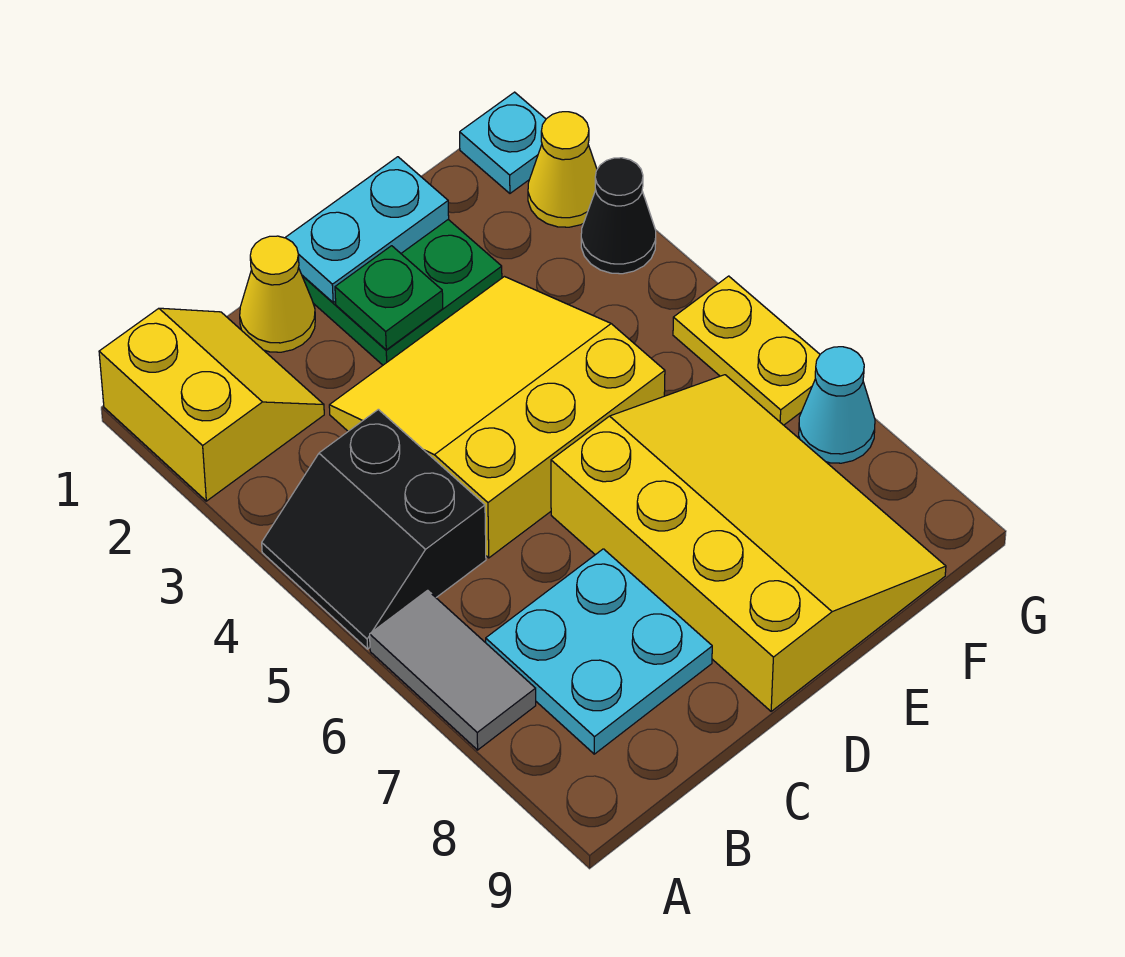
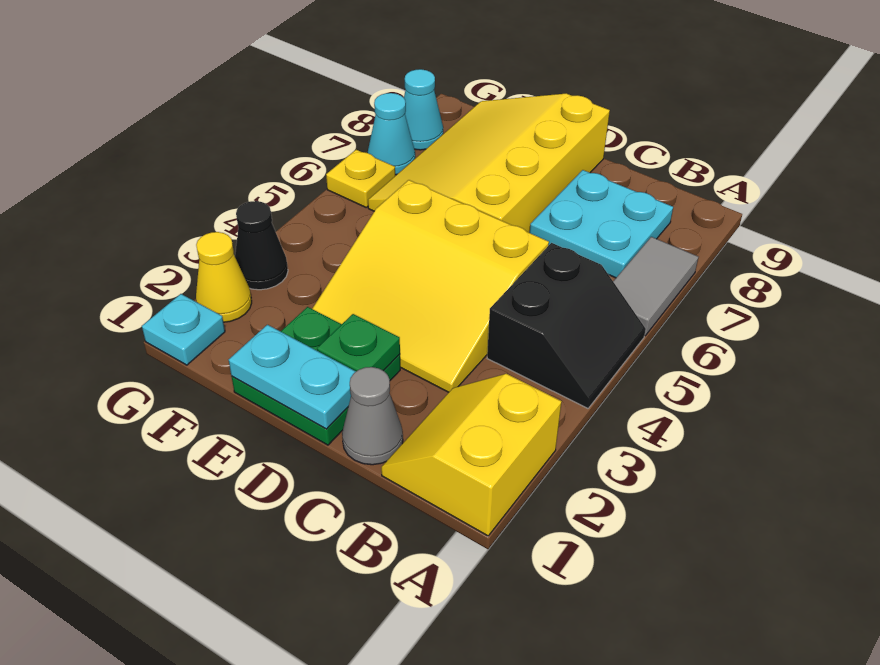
yellow 1x1 cone [240,236,315,352] -> grey 1x1 cone [342,367,403,465]
yellow 1x2 plate [673,276,820,425] -> yellow 1x1 plate [326,150,395,207]
none -> cyan 1x1 cone [404,69,443,150]

